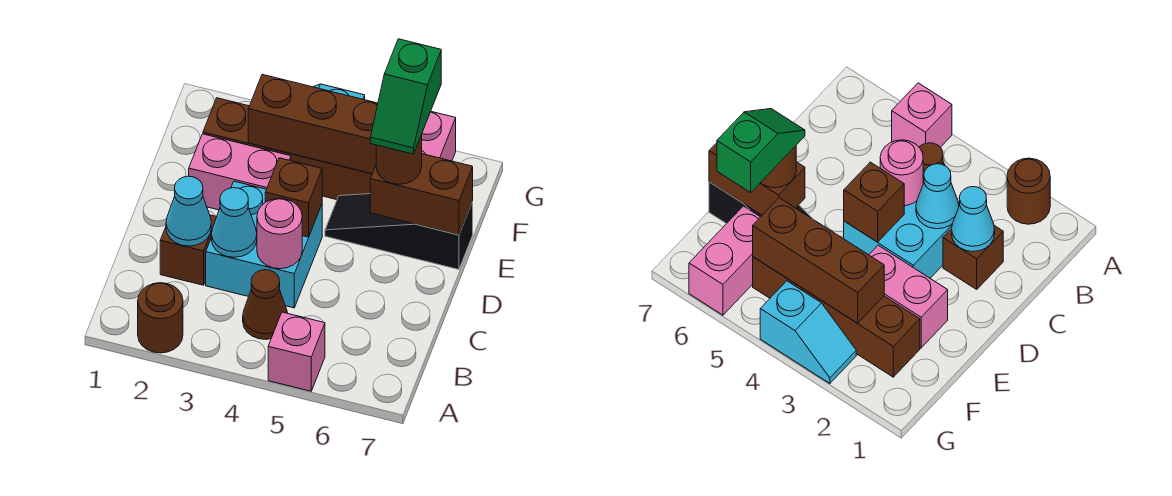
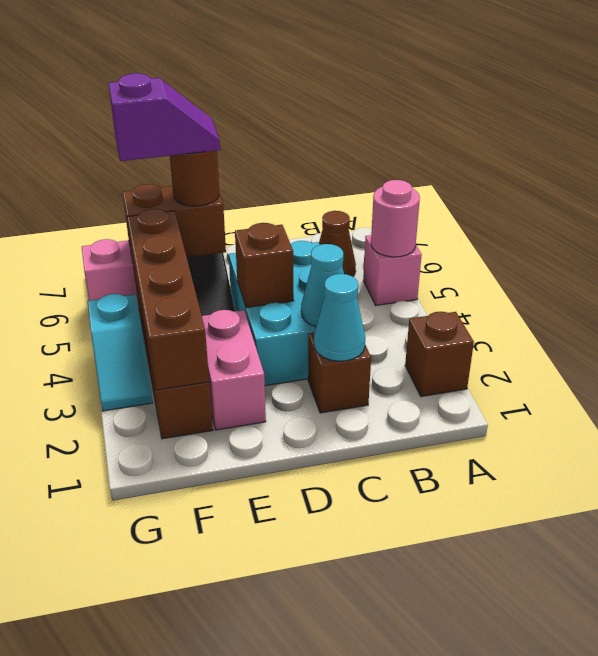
brown 1x1 round brick [138,283,183,353] -> brown 1x1 brick [405,312,474,397]
brown 1x1 cone [243,270,287,340] -> brown 1x1 cone moved to [319,211,356,277]
cyan 2x2 brick [206,181,322,308] -> cyan 2x3 brick [229,241,320,386]
pink 1x1 round brick [257,198,302,269] -> pink 1x1 round brick moved to [371,180,420,257]
brown 1x2 brick [370,154,473,235] -> brown 1x2 brick turned to [123,184,226,261]
green 1x2 slope [370,39,441,154] -> purple 1x2 slope [109,73,220,161]
brown 1x3 brick [248,74,378,174] -> brown 1x4 brick [127,209,209,390]

